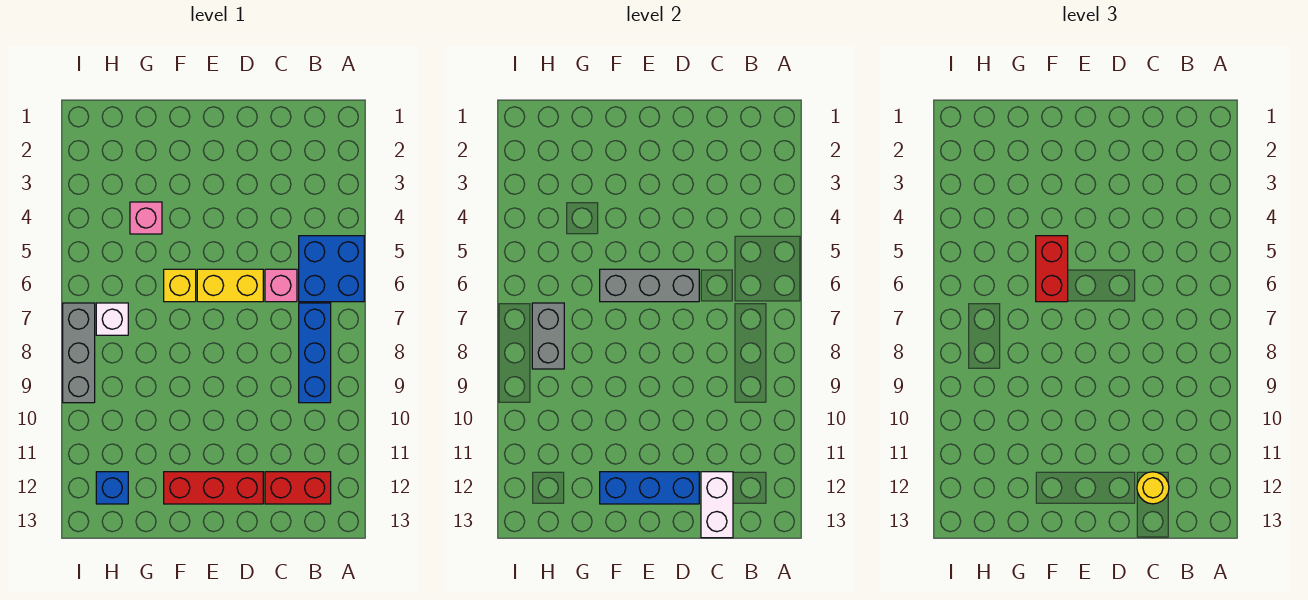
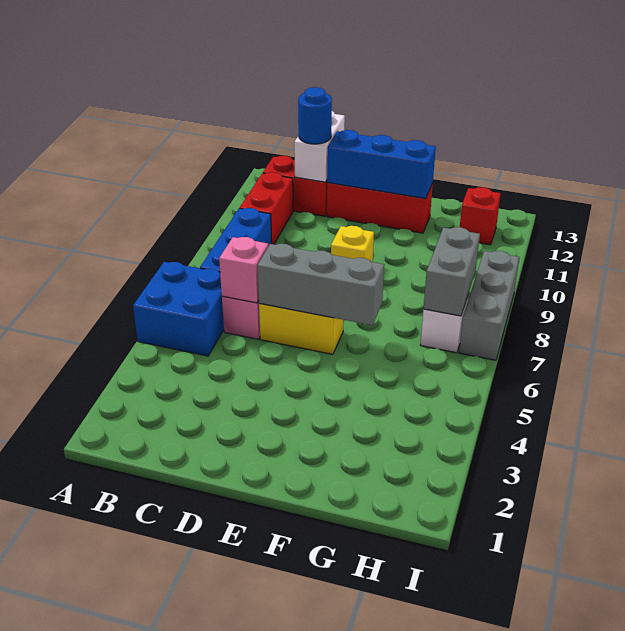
yellow 1x1 round brick [1137,472,1169,504] -> blue 1x1 round brick [298,87,332,144]
red 1x2 brick [1036,236,1068,302] -> red 1x2 brick moved to [240,172,293,244]
yellow 1x1 brick [164,269,196,302] -> yellow 1x1 brick moved to [331,226,374,262]
pink 1x1 brick [130,202,162,234] -> pink 1x1 brick moved to [219,237,268,303]
blue 1x1 brick [96,472,128,504] -> red 1x1 brick [460,187,501,245]

